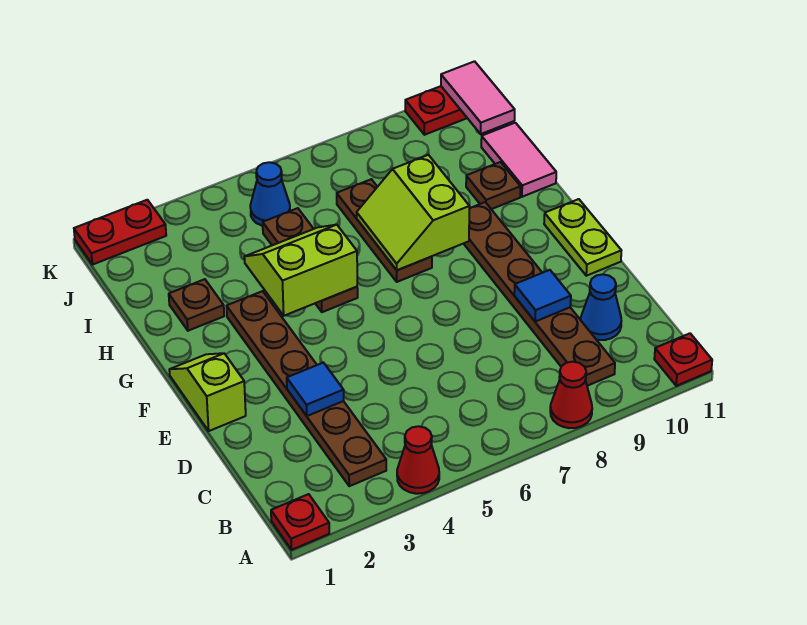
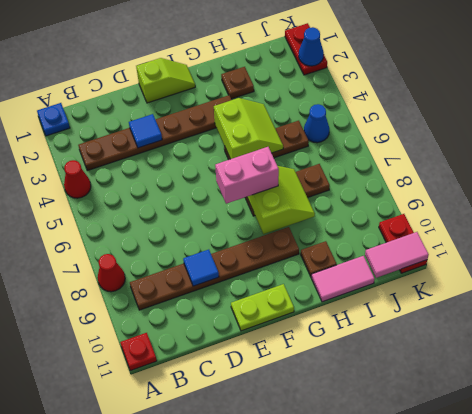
red 1x1 plate [271,494,329,550] -> blue 1x1 plate [37,103,70,136]
blue 1x1 cone [581,274,621,340] -> blue 1x1 cone moved to [299,27,324,66]
none -> pink 1x2 brick [215,147,279,204]
lime 2x2 slope [357,155,470,270] -> lime 2x2 slope turned to [247,166,315,234]

